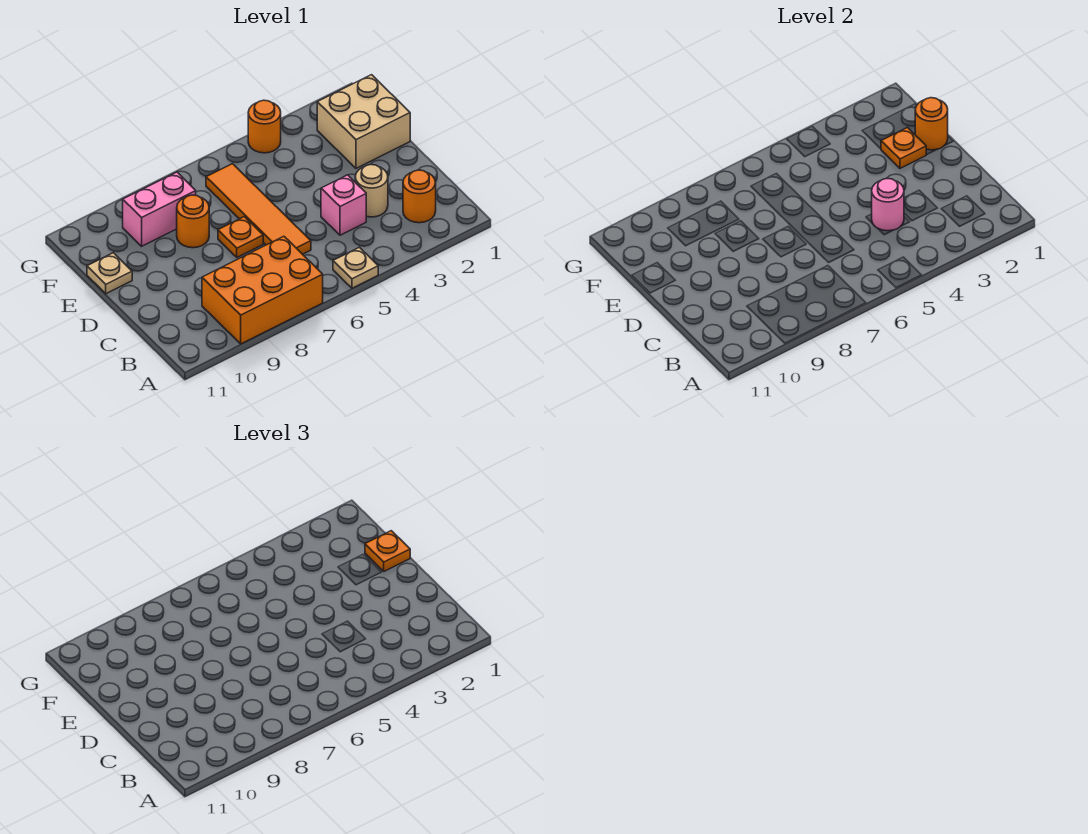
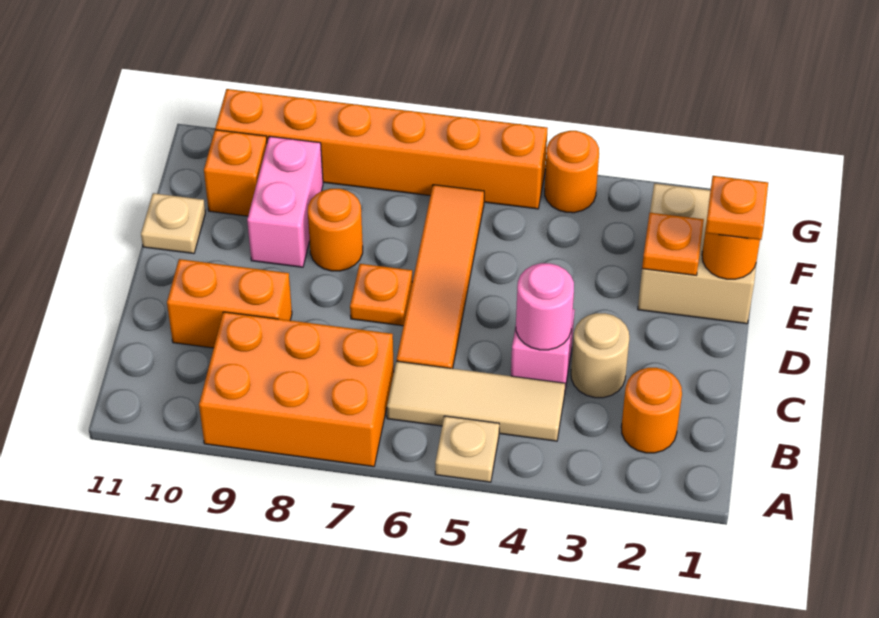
none -> tan 1x3 tile [387,361,565,441]
none -> orange 1x2 brick [167,259,292,348]
pink 1x2 brick [123,172,196,246] -> pink 1x2 brick turned to [247,136,323,267]
none -> orange 1x1 brick [204,130,267,216]
none -> orange 1x6 brick [216,89,548,209]

